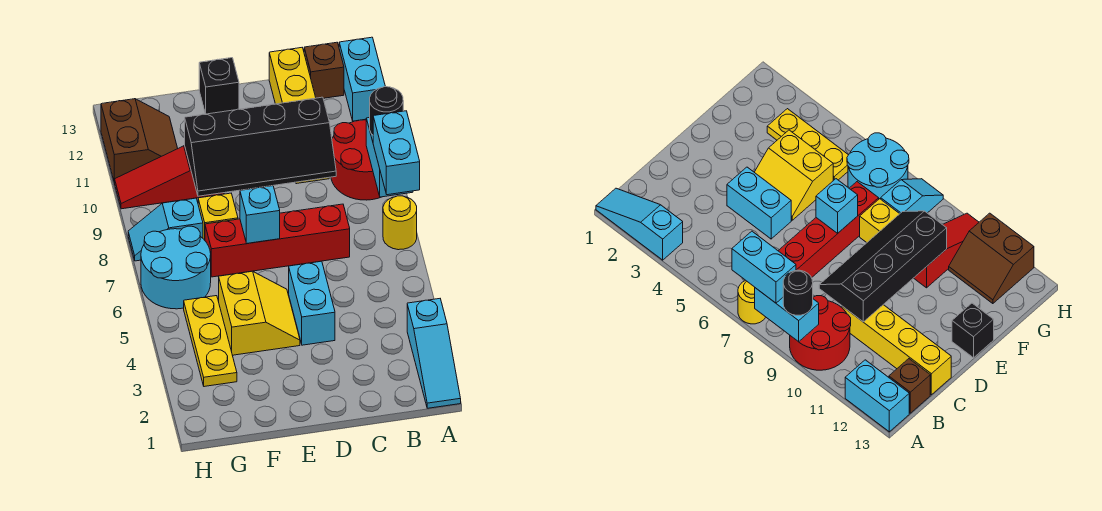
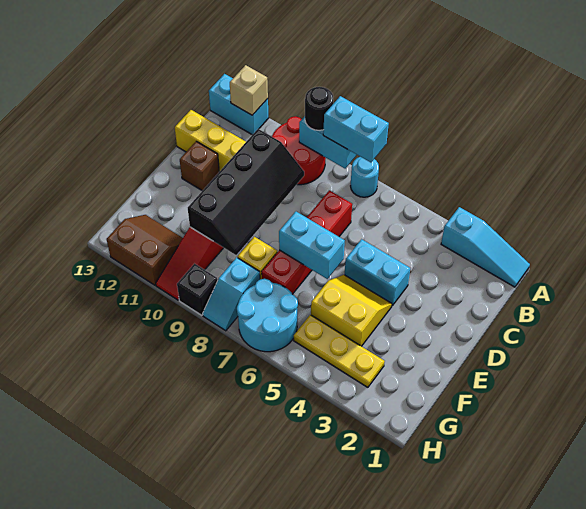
yellow 1x1 round brick [383,196,417,250] -> cyan 1x1 round brick [351,157,379,197]
none -> tan 1x1 brick [230,65,268,115]
brown 1x1 brick [304,42,344,98] -> brown 1x1 brick moved to [180,141,219,191]
cyan 1x1 brick [240,186,280,244] -> cyan 1x2 brick [279,212,345,279]
black 1x1 brick [199,58,239,114] -> black 1x1 brick moved to [177,264,218,315]

